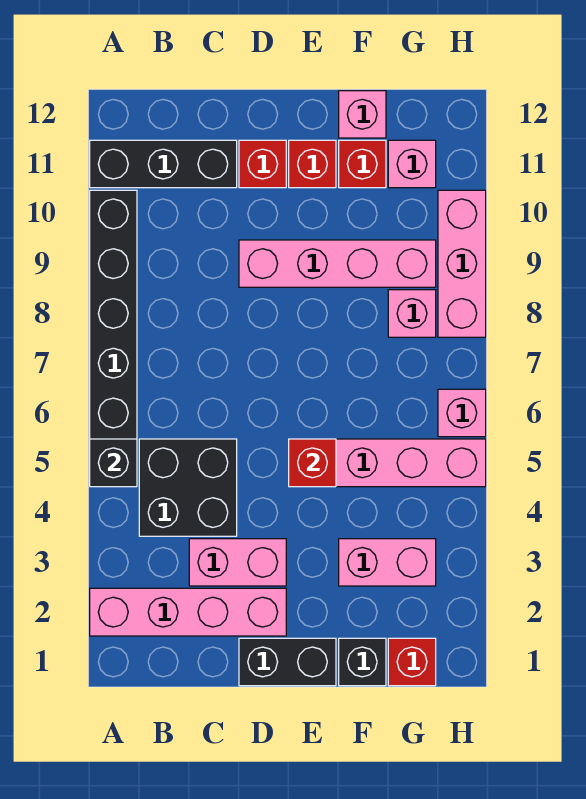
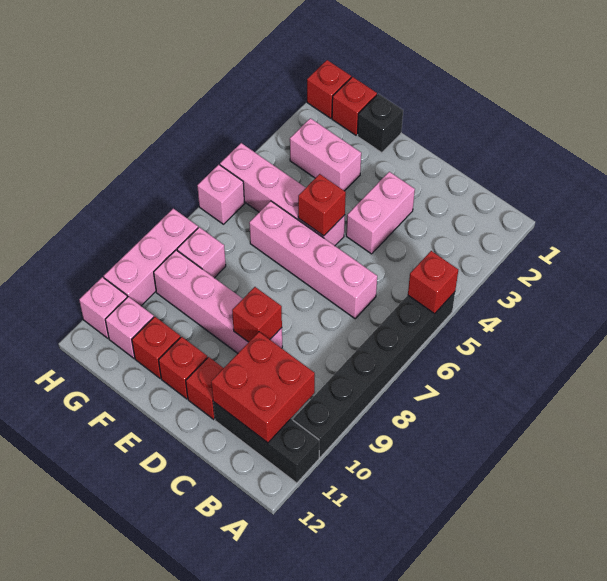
pink 1x4 brick [90,588,286,636] -> pink 1x4 brick moved to [249,201,377,319]
black 1x1 brick [90,439,137,487] -> red 1x1 brick [408,251,458,314]
black 2x2 brick [139,439,237,536] -> none
none -> red 2x2 brick [211,332,315,443]
pink 1x2 brick [189,539,286,586] -> pink 1x2 brick turned to [346,172,415,254]
black 1x2 brick [239,638,336,686] -> none
none -> red 1x1 brick [232,287,282,342]
pink 1x1 brick [339,91,386,138] -> pink 1x1 brick moved to [79,277,127,338]
none -> red 1x1 brick [307,60,351,118]

